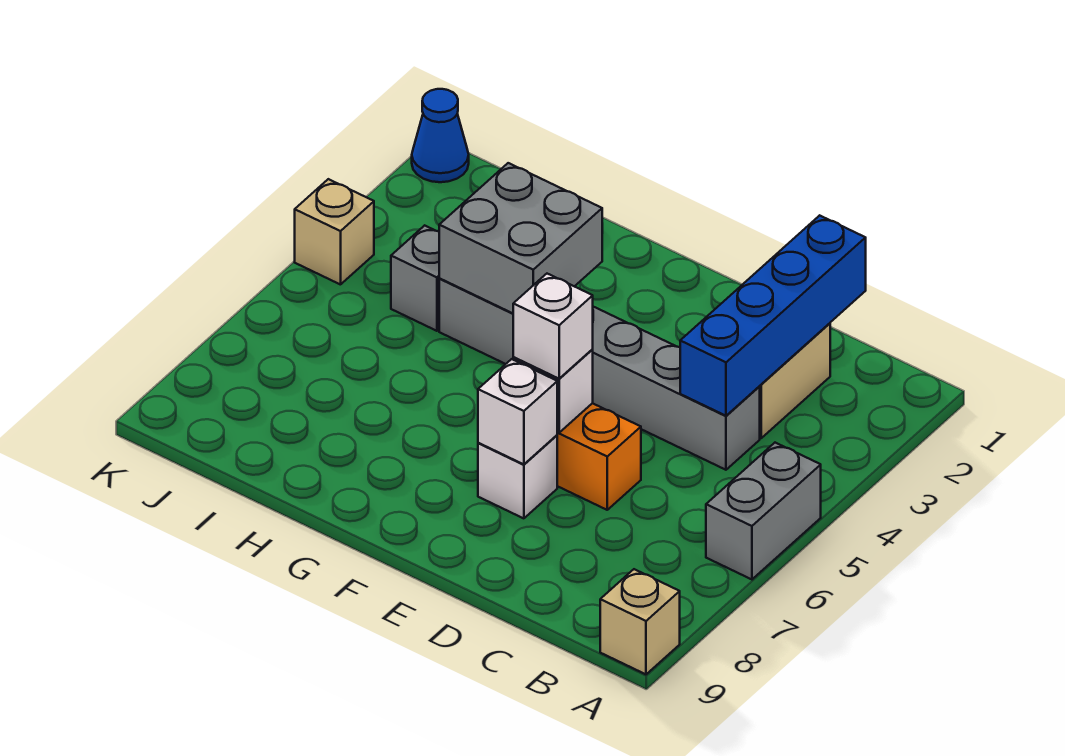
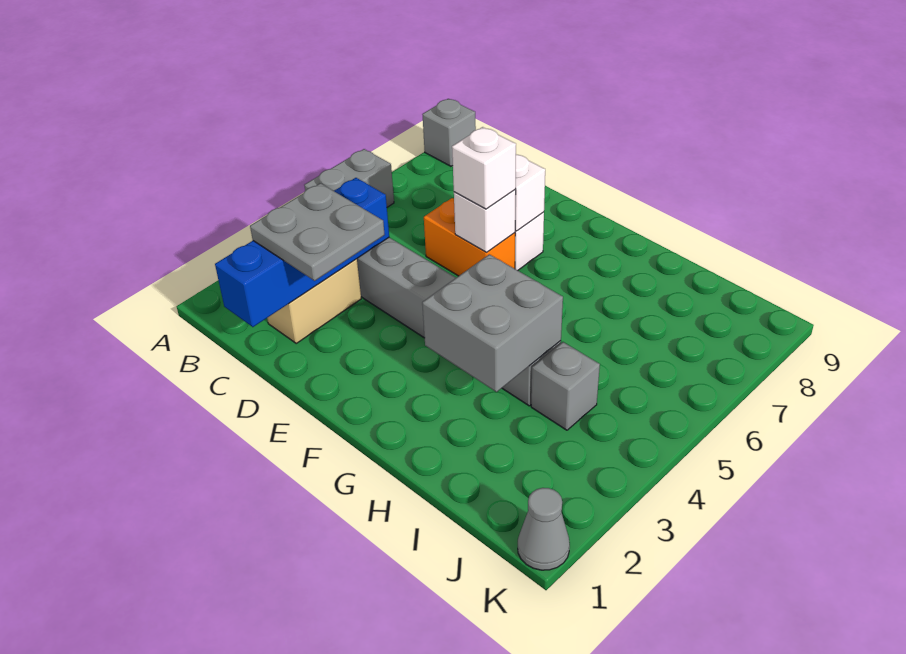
tan 1x1 brick [600,569,680,674] -> grey 1x1 brick [422,99,476,166]
none -> grey 2x2 plate [250,183,385,281]
blue 1x1 cone [412,89,469,182] -> grey 1x1 cone [518,488,570,570]
tan 1x1 brick [295,179,374,285] -> none

